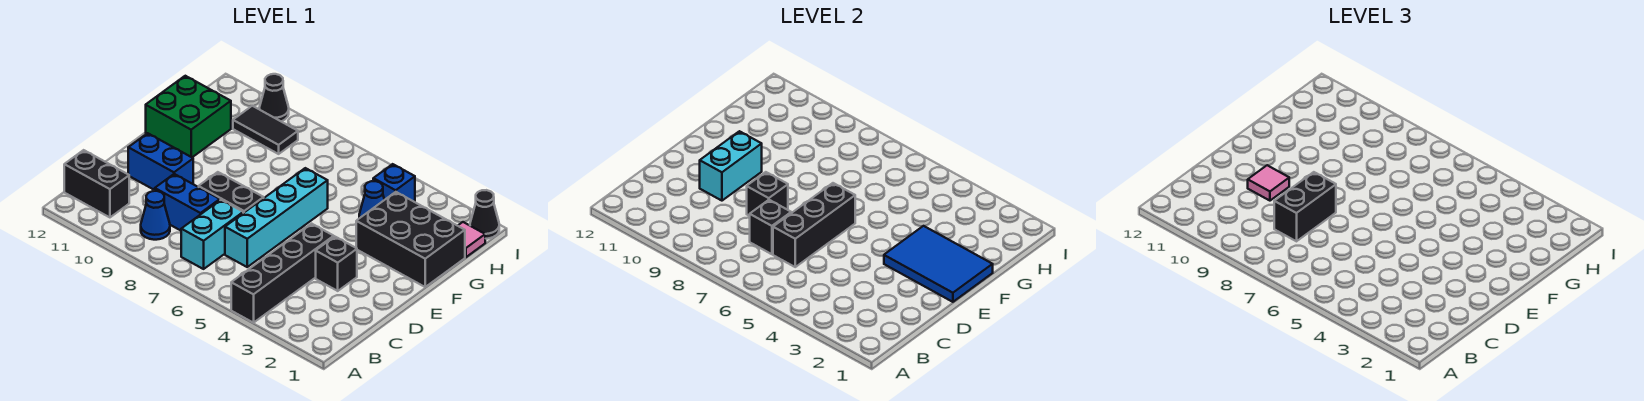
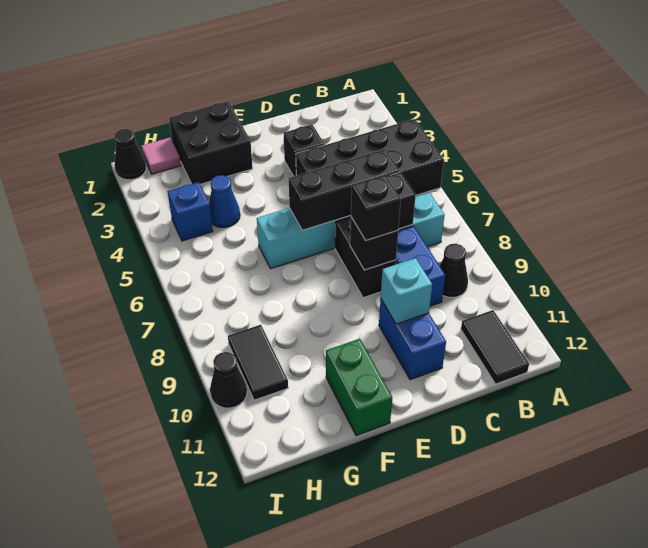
black 1x4 brick [231,224,334,323] -> black 2x4 brick [296,119,444,195]
blue 1x1 cone [141,191,170,240] -> black 1x1 cone [440,244,468,297]
black 1x2 brick [64,150,129,217] -> black 1x2 tile [461,310,529,384]
black 1x2 brick [1274,172,1336,241] -> black 1x1 brick [351,175,401,240]
cyan 1x2 brick [700,131,762,201] -> cyan 1x1 brick [381,258,432,324]
pink 1x1 tile [1248,165,1289,201] -> none
blue 2x3 tile [884,226,993,302] -> none
black 2x3 brick [356,192,465,287] -> black 2x2 brick [169,101,253,184]
green 2x2 brick [146,76,231,157] -> green 1x2 brick [326,339,392,436]

